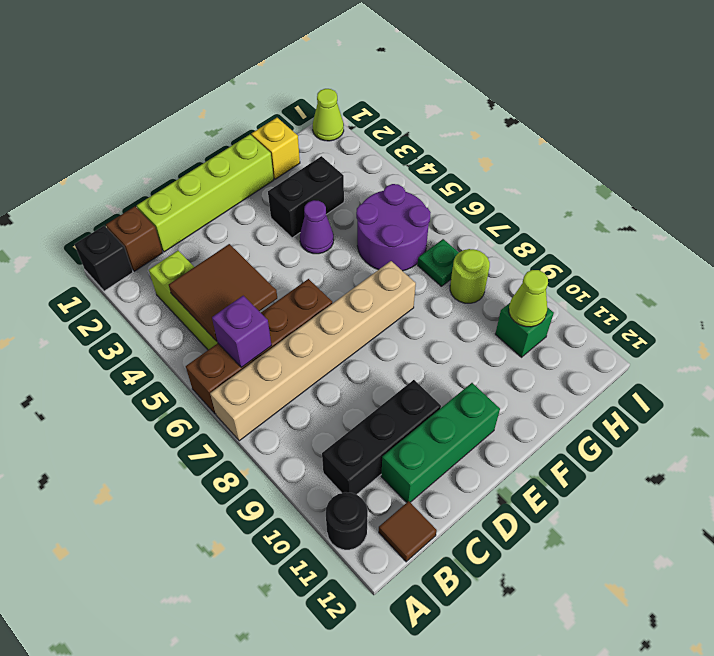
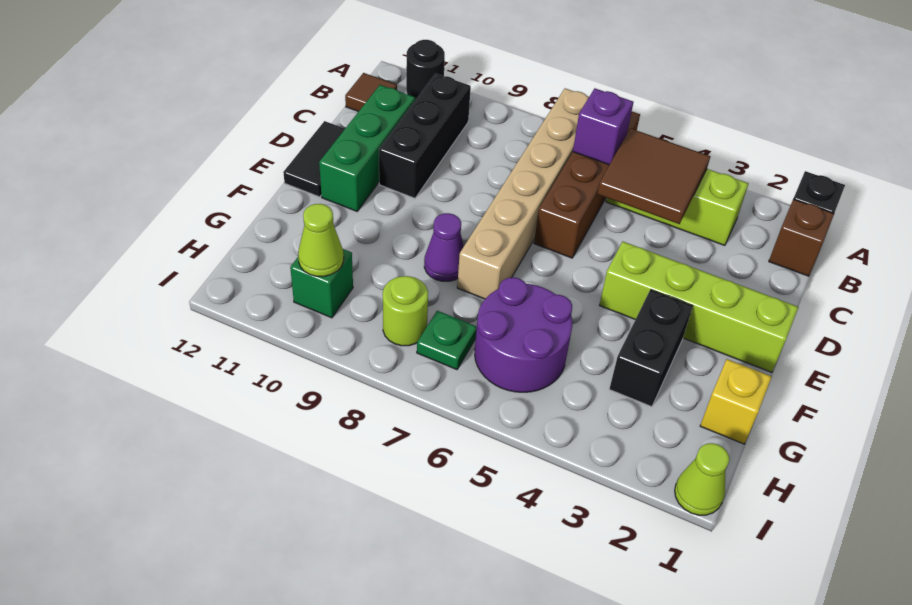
lime 1x4 brick [137,135,274,252] -> lime 1x4 brick turned to [600,242,798,372]
none -> black 1x2 tile [283,121,345,197]
purple 1x1 cone [300,200,334,254] -> purple 1x1 cone moved to [424,213,464,281]

